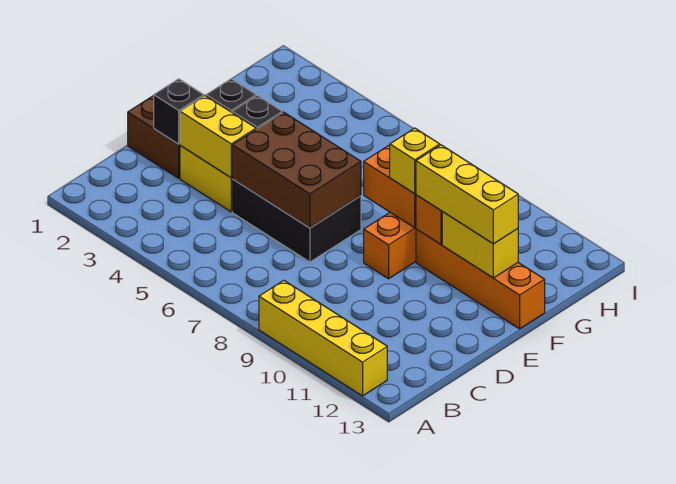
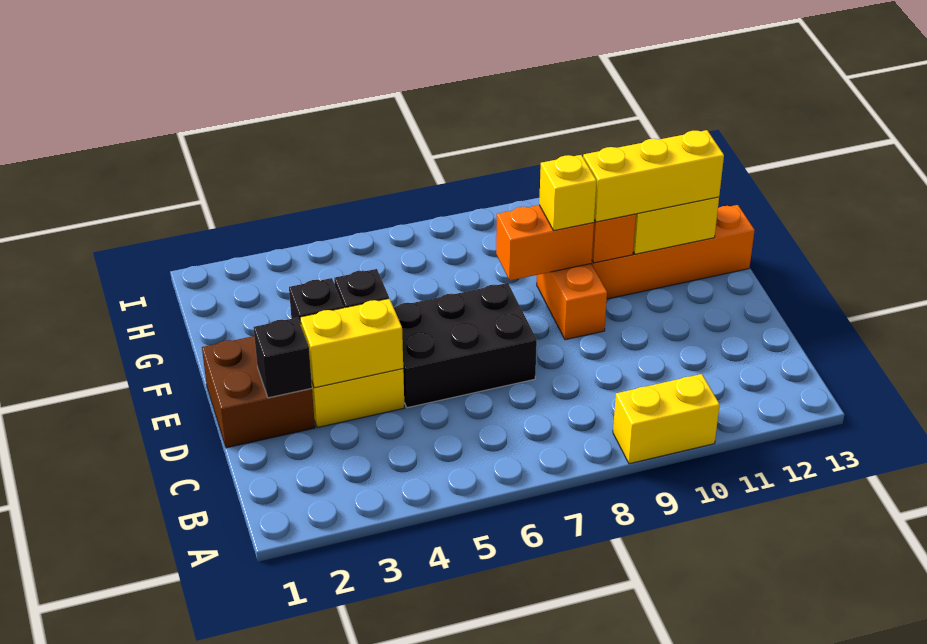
yellow 1x4 brick [259,280,387,396] -> yellow 1x2 brick [613,374,720,464]
brown 2x3 brick [232,112,361,228] -> none

